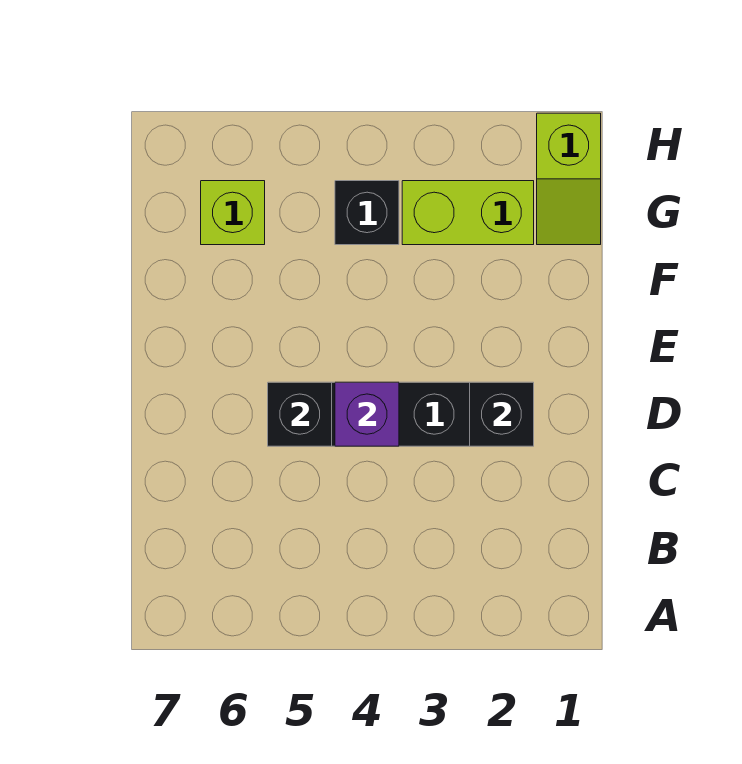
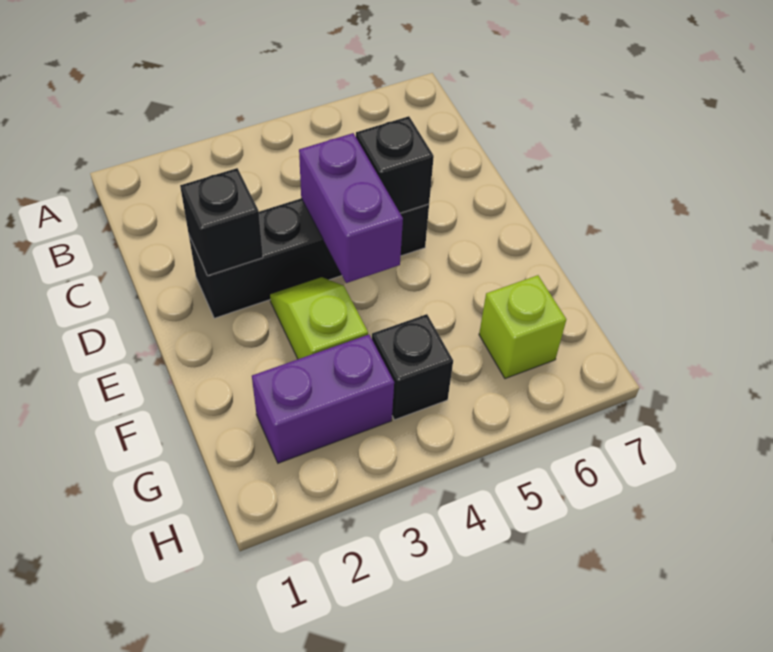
purple 1x1 brick [335,382,399,446] -> purple 1x2 brick [299,133,403,283]
lime 1x2 slope [537,113,601,245] -> lime 1x2 slope moved to [270,277,368,359]
lime 1x2 brick [402,181,534,245] -> purple 1x2 brick [252,335,394,463]

